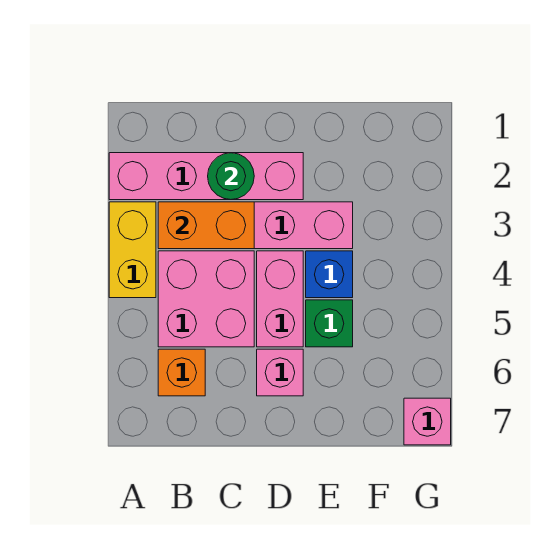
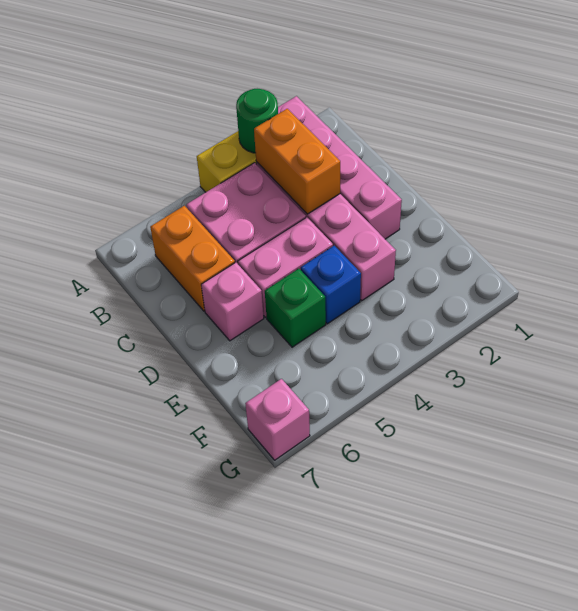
orange 1x1 brick [158,349,205,396] -> orange 1x2 brick [150,206,235,311]
green 1x1 round brick [208,153,254,200] -> green 1x1 round brick moved to [236,89,278,153]

